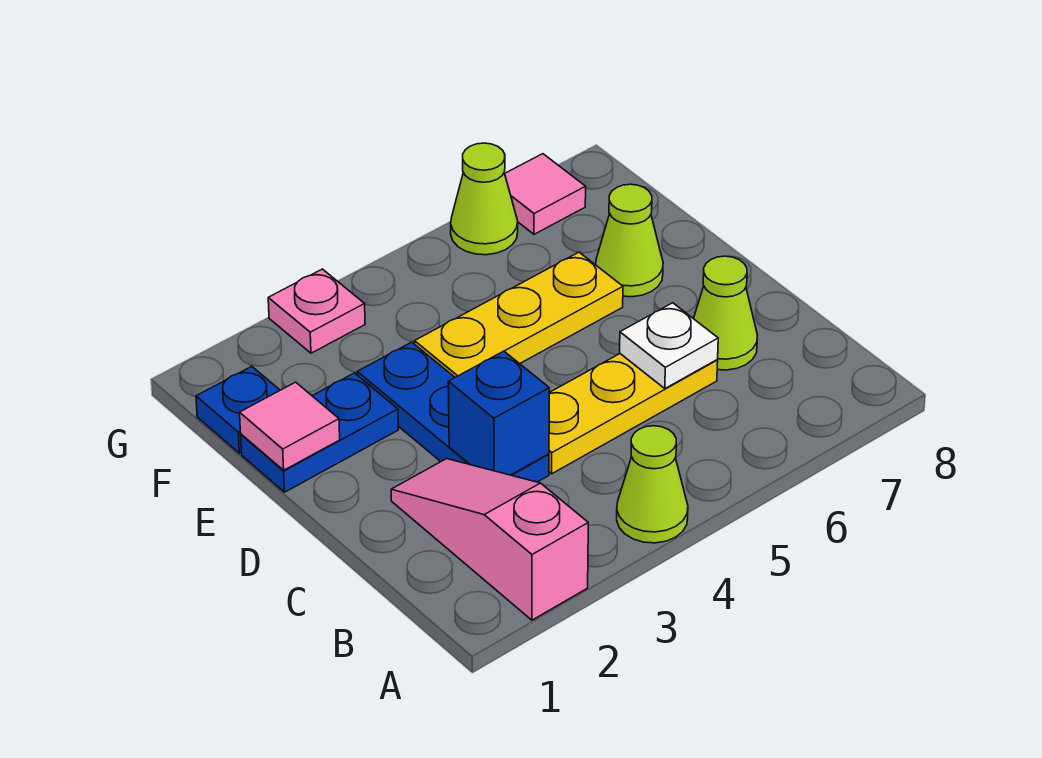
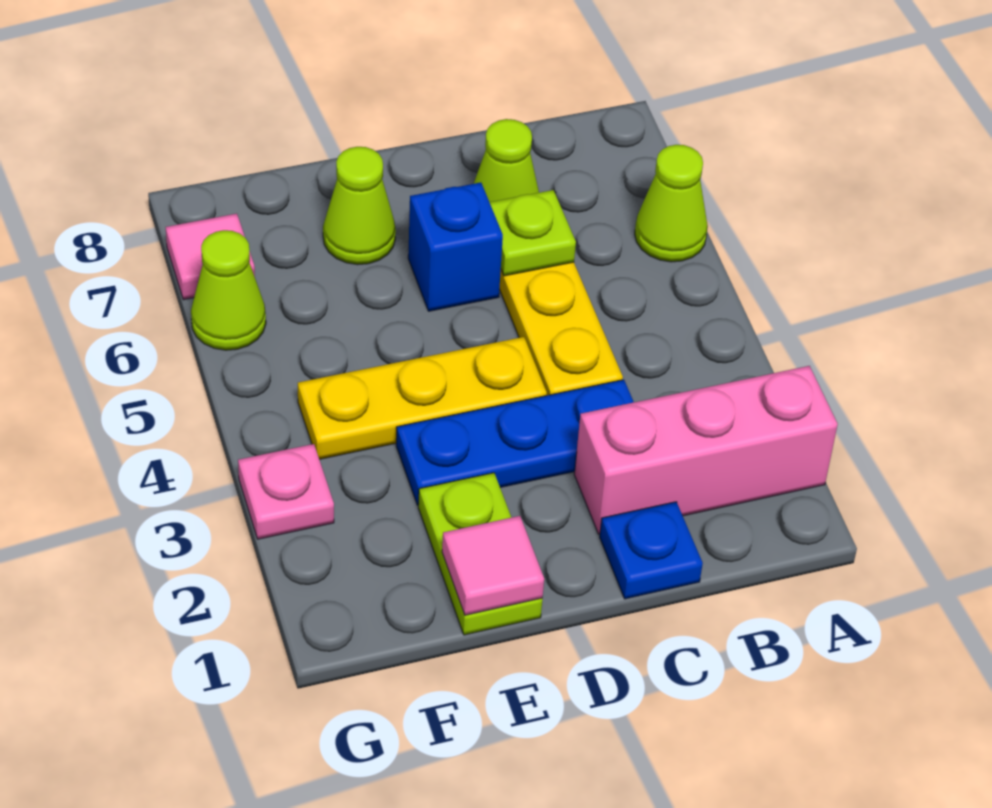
pink 1x3 slope [391,459,588,620] -> pink 1x3 brick [574,366,838,534]
lime 1x1 cone [617,426,688,543] -> lime 1x1 cone moved to [635,145,708,262]
blue 1x1 brick [448,351,549,475] -> blue 1x1 brick moved to [408,183,503,311]
white 1x1 plate [620,303,718,389] -> lime 1x1 plate [490,190,576,276]
blue 1x2 plate [241,373,398,492] -> lime 1x2 plate [418,473,542,635]
yellow 1x3 plate [415,252,623,377] -> yellow 1x3 plate turned to [298,337,547,459]
blue 1x1 plate [196,366,280,453] -> blue 1x1 plate moved to [600,502,703,599]

